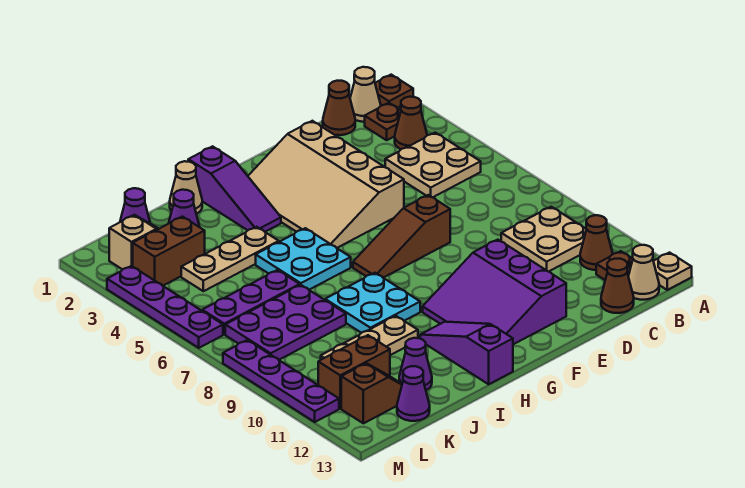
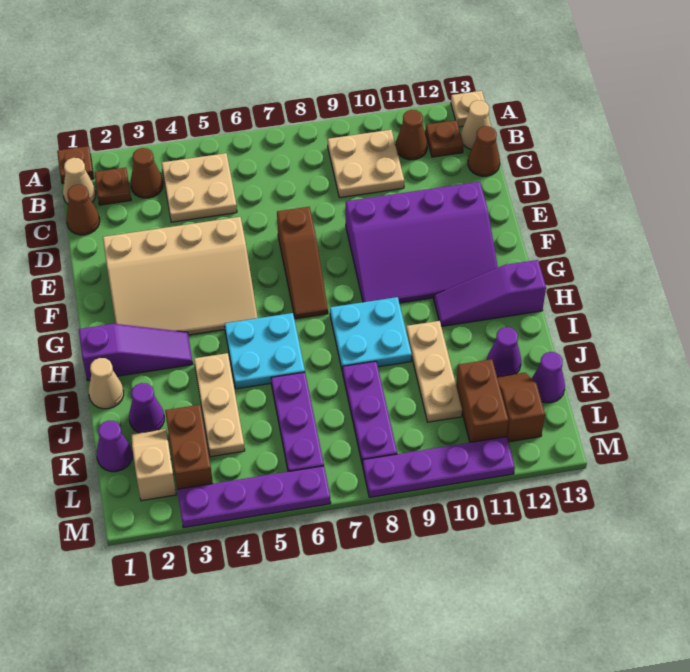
purple 3x3 slope [423,240,566,344] -> purple 3x4 slope [346,182,498,303]
purple 2x3 plate [225,285,346,360] -> purple 1x3 plate [343,361,397,465]

